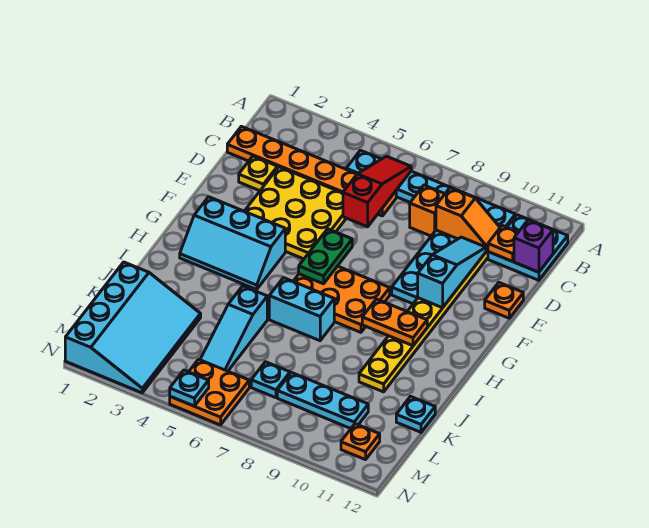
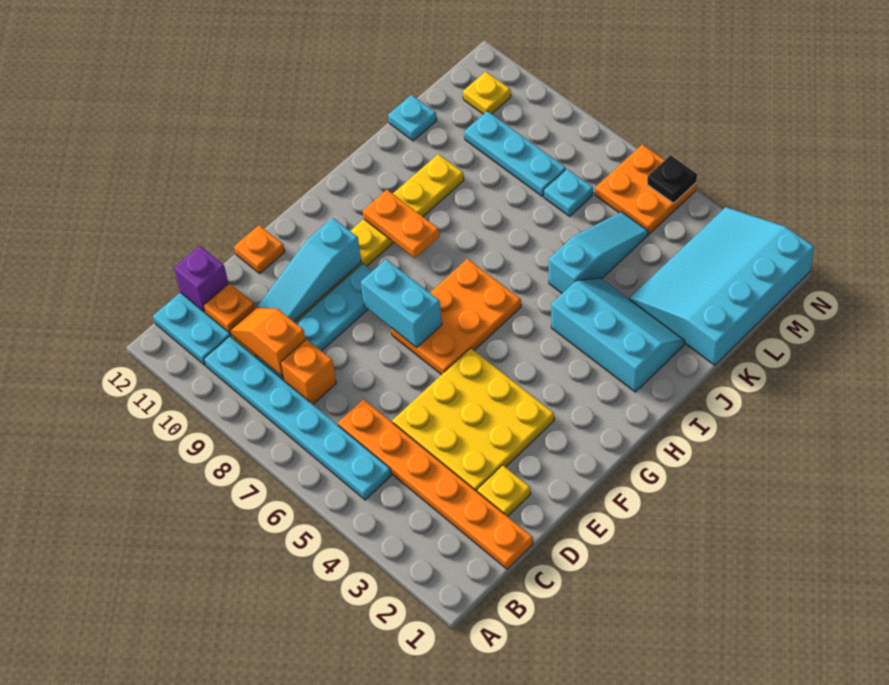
red 1x3 slope [343,156,411,227] -> none
green 1x2 plate [299,229,352,284] -> none
cyan 2x3 slope [180,197,285,290] -> cyan 2x3 slope moved to [551,278,685,392]
orange 2x3 plate [293,266,390,332] -> orange 2x3 plate turned to [391,259,521,375]
cyan 1x2 brick [269,278,334,341] -> cyan 1x2 brick moved to [361,259,442,348]
orange 1x1 plate [341,424,380,460] -> yellow 1x1 plate [463,72,511,114]
cyan 1x1 plate [170,370,209,406] -> black 1x1 plate [647,155,697,203]

